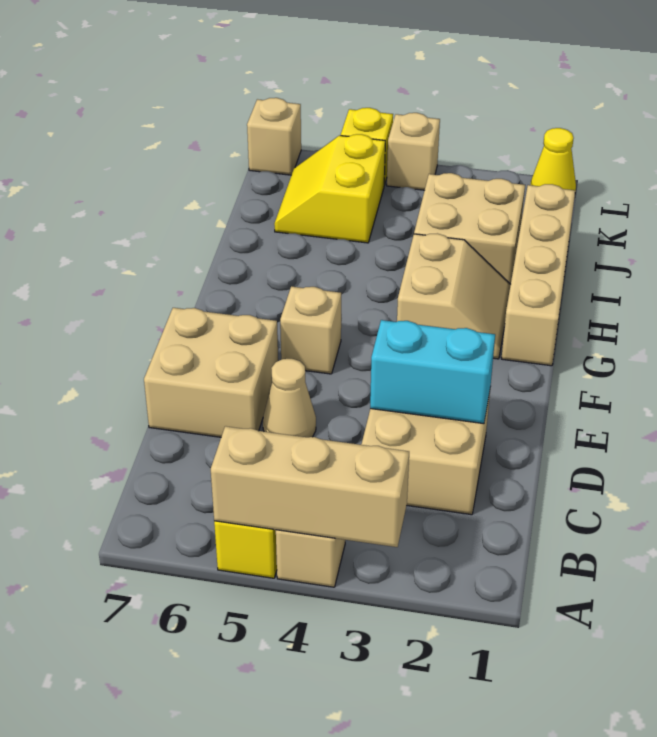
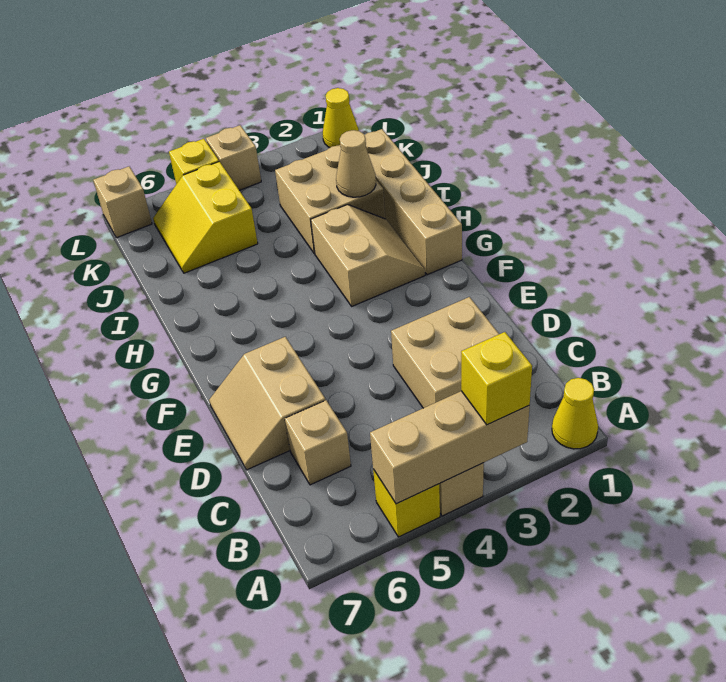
none -> yellow 1x1 cone [552,378,598,449]
none -> yellow 1x1 brick [461,332,532,425]
cyan 1x2 brick [370,320,495,424] -> none
tan 1x1 cone [263,359,316,437] -> tan 1x1 cone moved to [336,130,376,197]
tan 2x2 brick [144,308,278,437] -> tan 2x2 slope [209,337,325,470]
tan 1x1 brick [280,286,341,374] -> tan 1x1 brick moved to [285,400,351,485]

